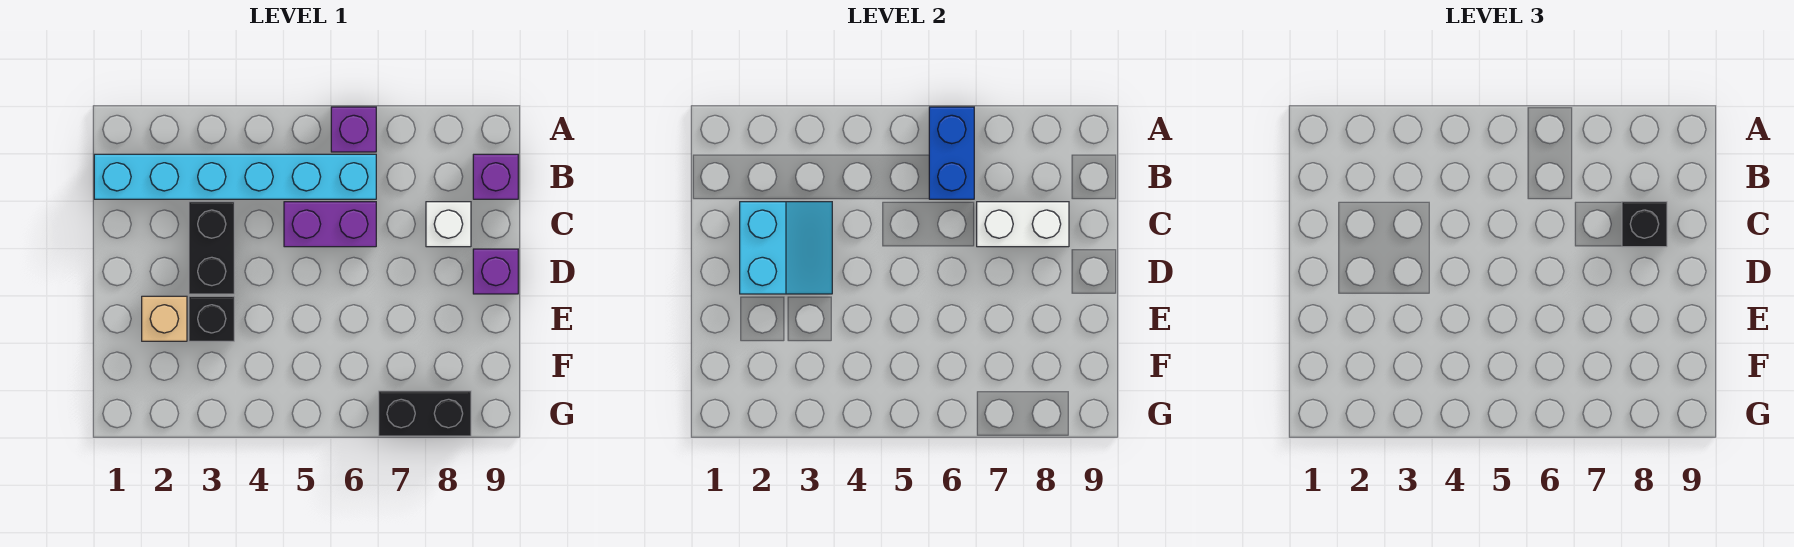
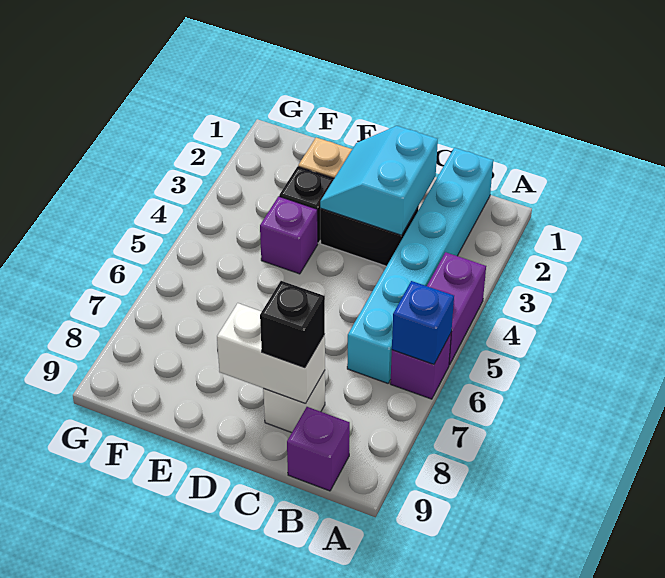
blue 1x2 brick [929,107,974,199] -> blue 1x1 brick [392,281,454,364]
cyan 2x2 slope [740,202,832,294] -> cyan 2x2 slope turned to [320,126,438,235]
purple 1x2 brick [284,202,376,247] -> purple 1x2 brick moved to [427,252,486,365]
white 1x2 brick [977,202,1069,247] -> white 1x2 brick turned to [217,303,325,404]
purple 1x1 brick [473,249,518,294] -> purple 1x1 brick moved to [260,196,318,274]
black 1x2 brick [379,391,471,436] -> none

